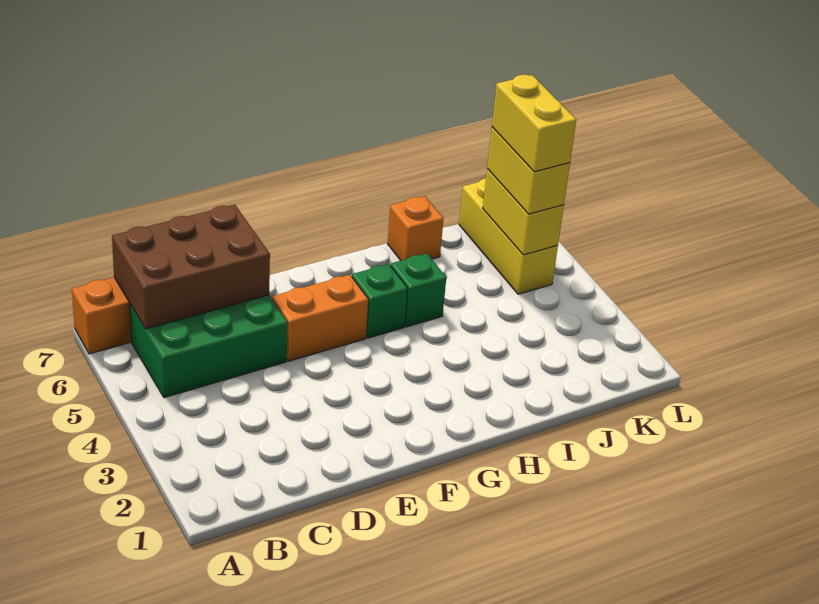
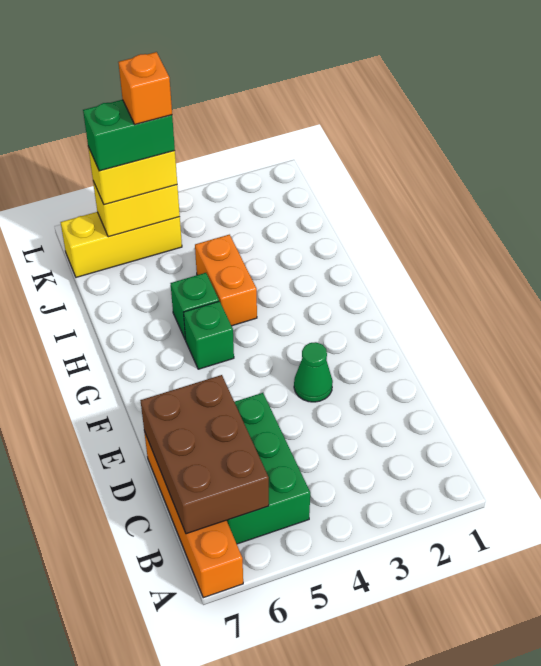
none -> green 1x1 cone [294,342,333,402]
orange 1x2 brick [272,275,369,361] -> orange 1x2 brick moved to [195,235,257,326]
orange 1x1 brick [387,196,444,260] -> orange 1x1 brick moved to [118,52,172,124]
yellow 1x2 brick [492,75,576,172] -> green 1x2 brick [83,100,175,171]

